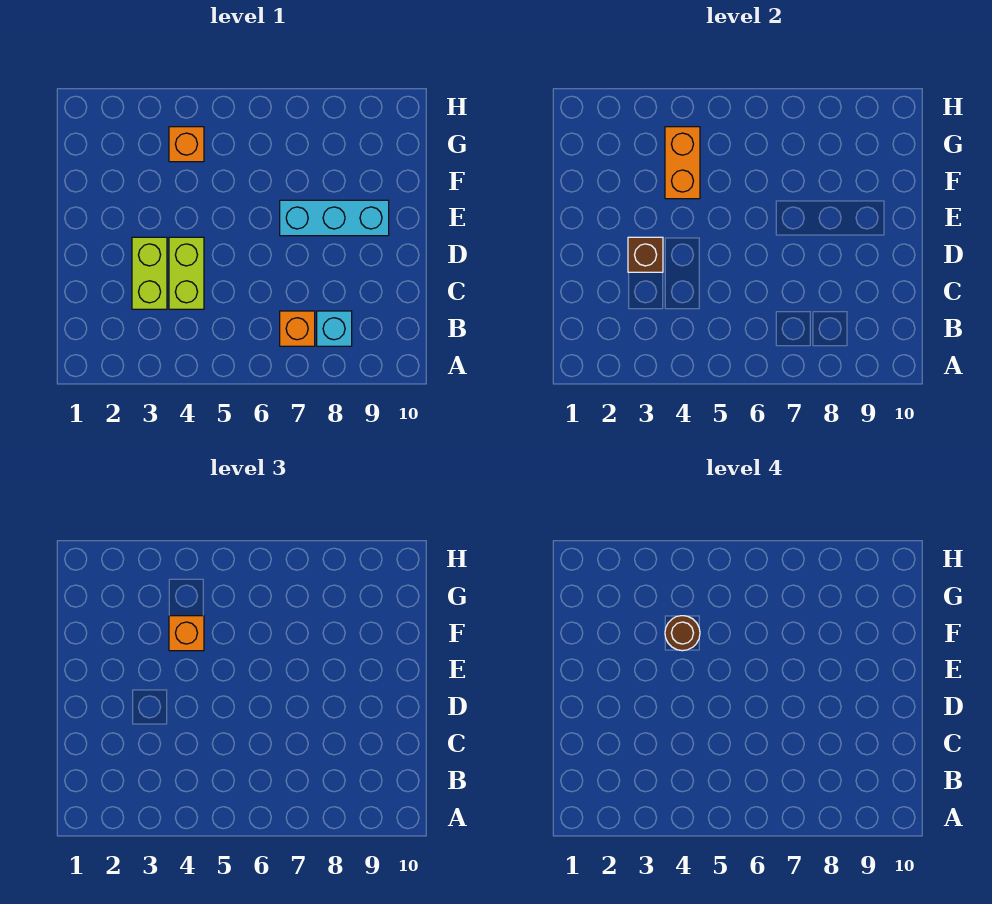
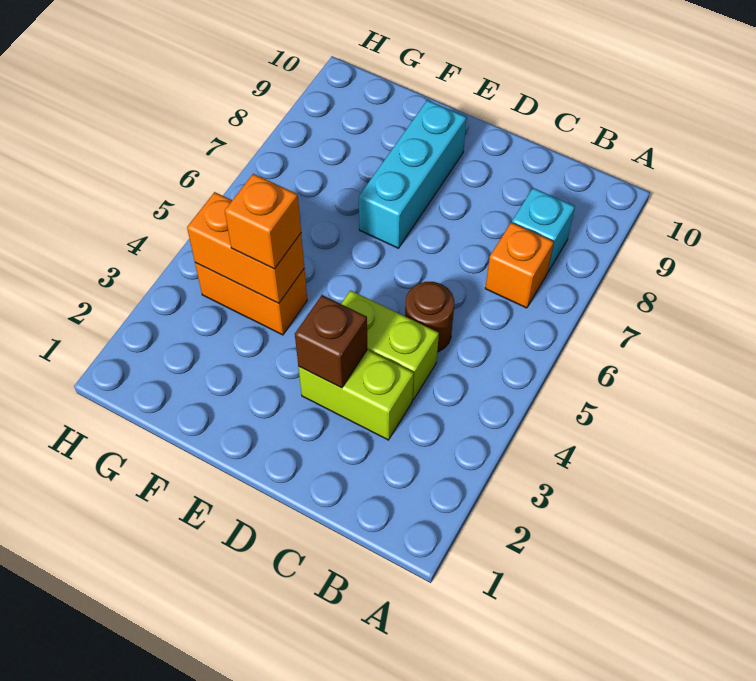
brown 1x1 round brick [665,616,700,651] -> brown 1x1 round brick moved to [405,282,454,352]
orange 1x1 brick [169,127,204,162] -> orange 1x2 brick [195,263,307,335]

